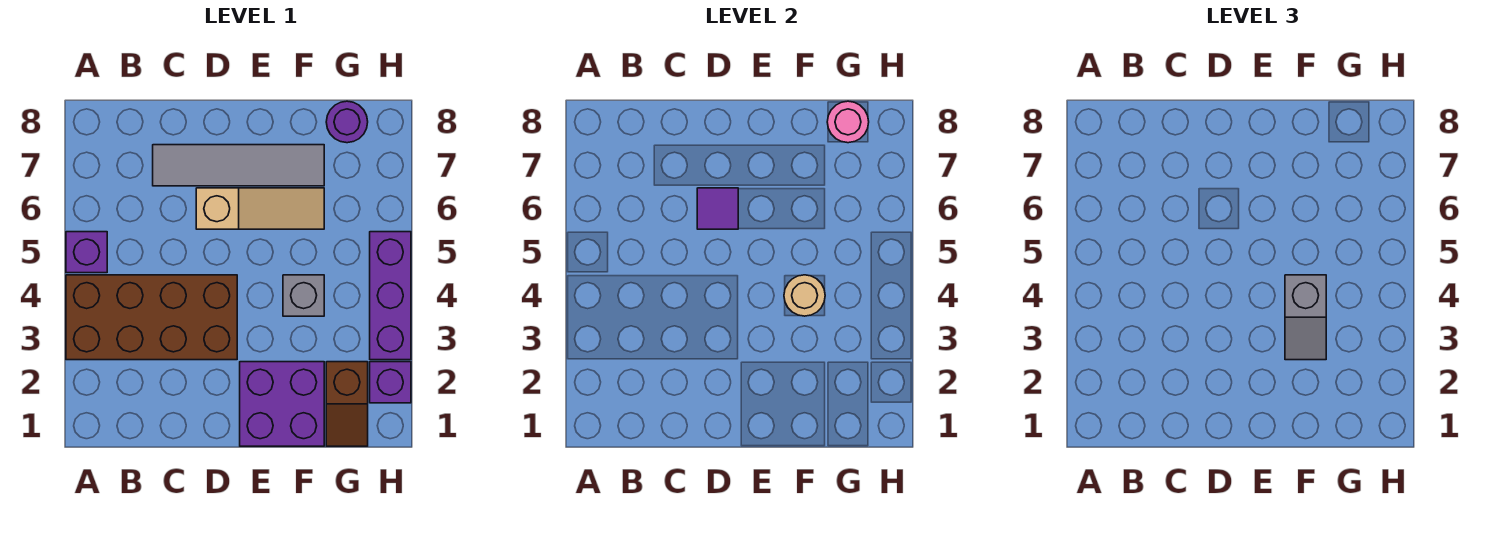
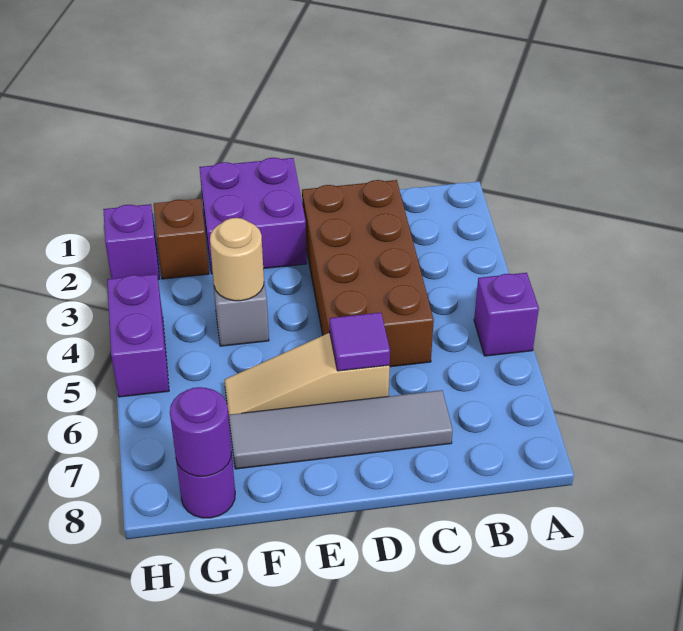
brown 2x4 brick [66,275,237,360] -> brown 2x4 brick turned to [302,180,434,367]
grey 1x2 slope [1285,275,1326,360] -> none
pink 1x1 round brick [827,101,869,143] -> purple 1x1 round brick [170,387,232,476]
purple 1x3 brick [370,232,411,360] -> purple 1x2 brick [107,274,169,397]

